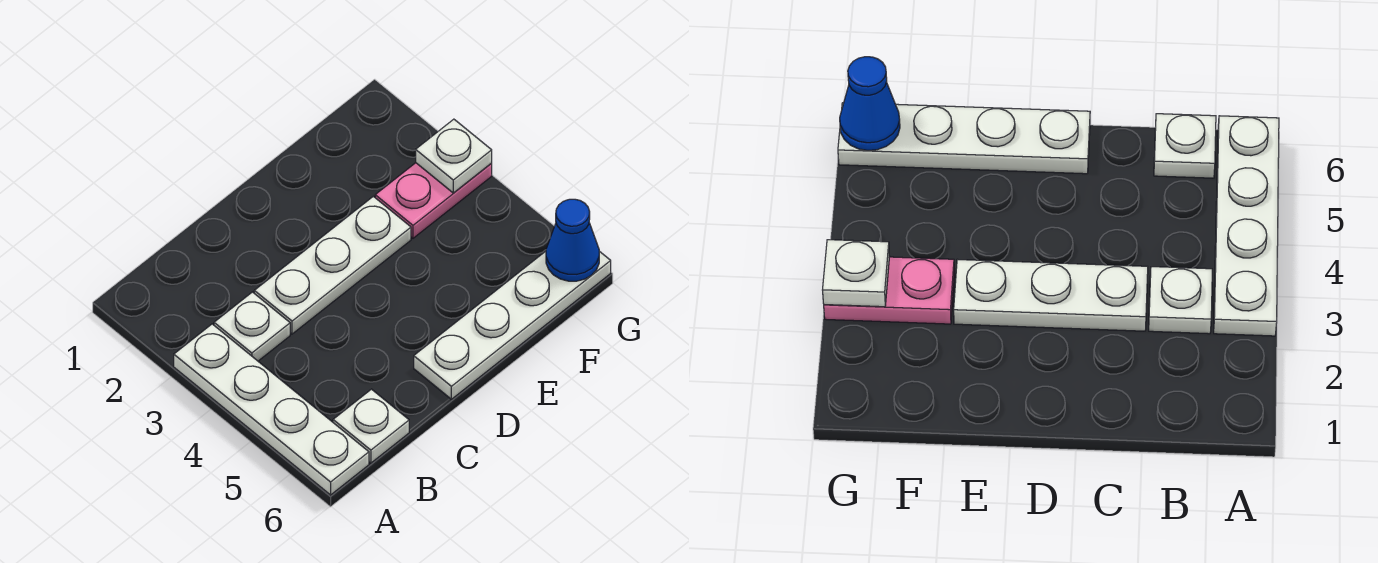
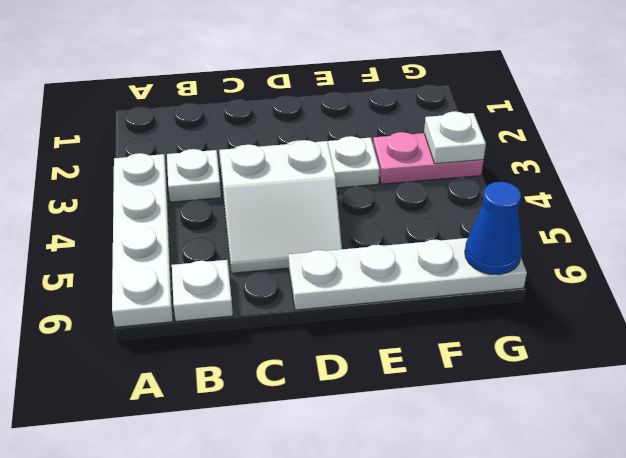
none -> white 2x2 slope [220,140,342,273]

